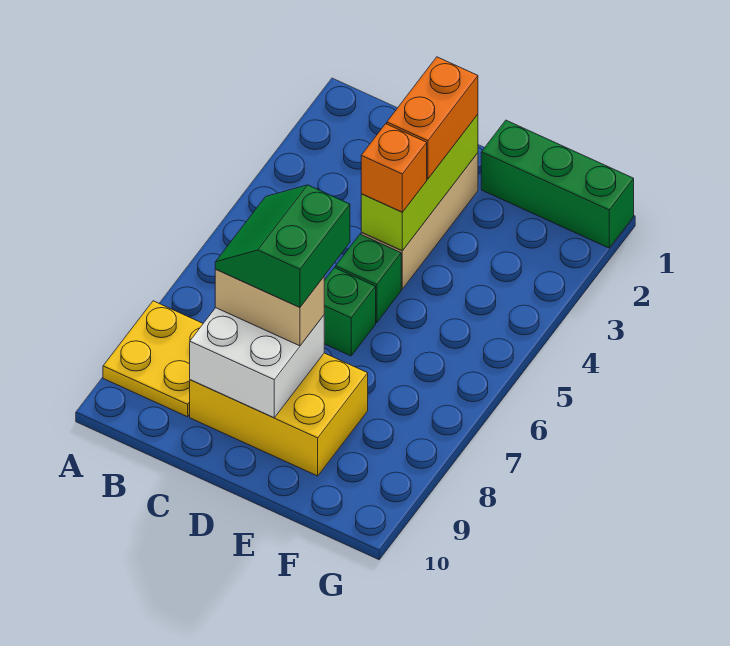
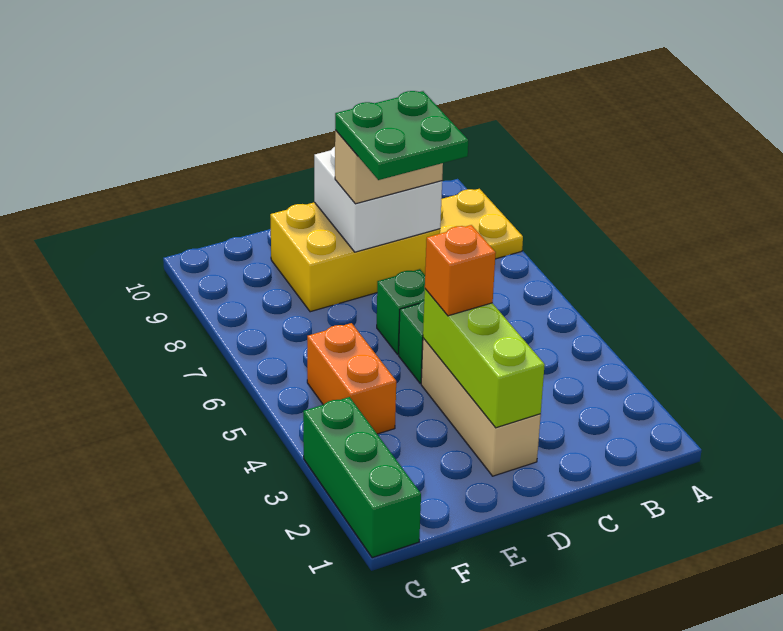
green 2x2 slope [215,185,350,307] -> green 2x2 plate [335,91,468,180]
orange 1x2 brick [387,57,478,179] -> orange 1x2 brick moved to [307,323,396,434]
green 1x3 brick [481,120,634,248] -> green 1x3 brick turned to [303,397,421,558]

